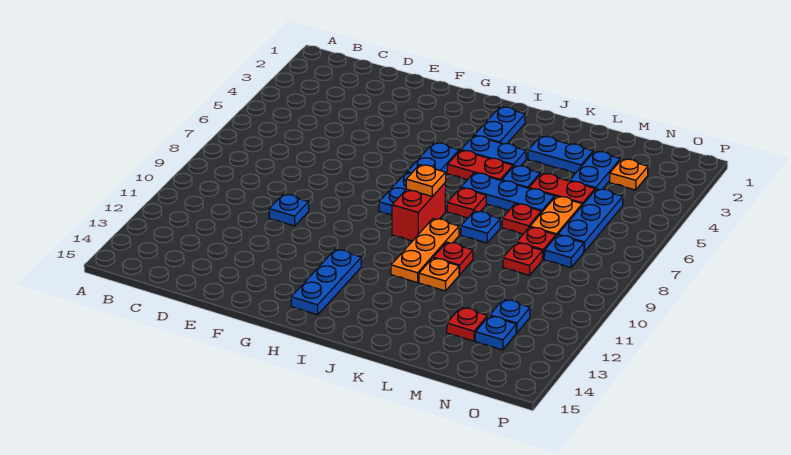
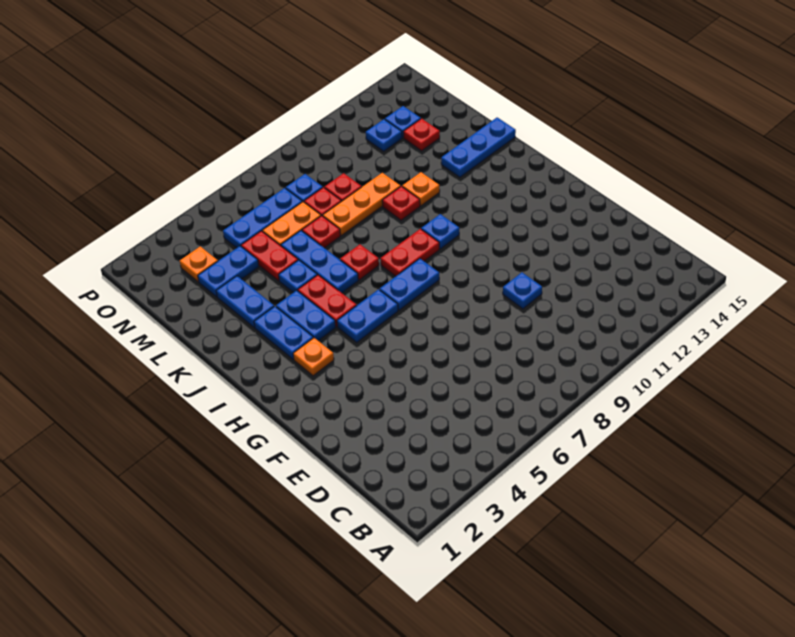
blue 1x3 plate [291,249,361,315] -> blue 1x3 plate moved to [441,118,516,177]
blue 1x2 plate [474,107,525,144] -> blue 1x2 plate turned to [254,306,313,359]
red 1x2 brick [392,183,446,241] -> red 1x2 plate [381,229,439,276]
orange 1x1 plate [406,165,446,196] -> orange 1x1 plate moved to [293,338,334,376]
orange 1x3 plate [391,219,459,283] -> orange 1x3 plate moved to [323,173,400,235]
blue 1x1 plate [461,211,500,243] -> blue 1x1 plate moved to [421,214,459,249]

